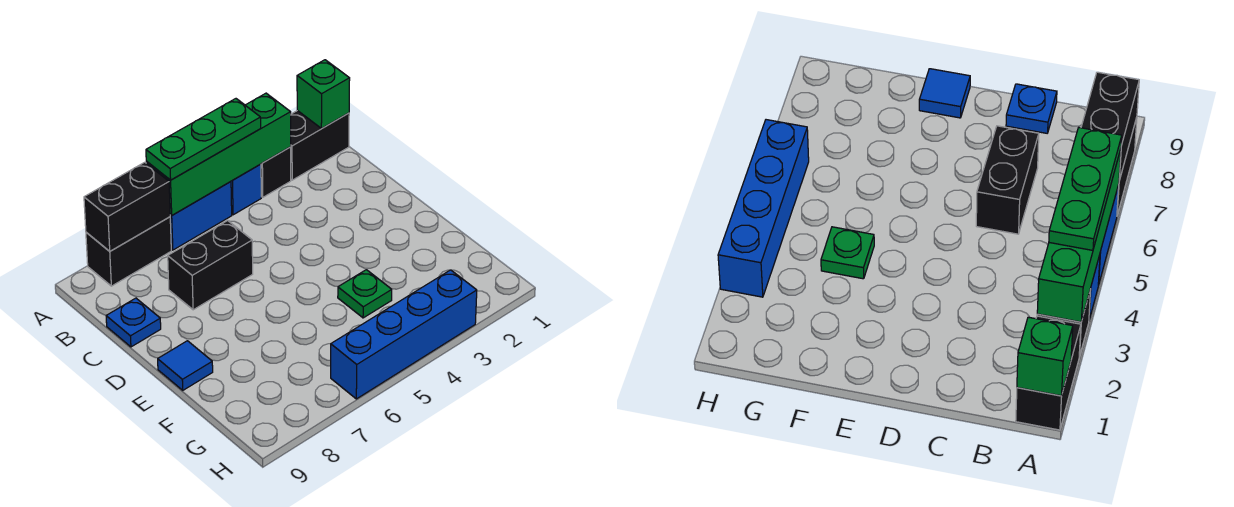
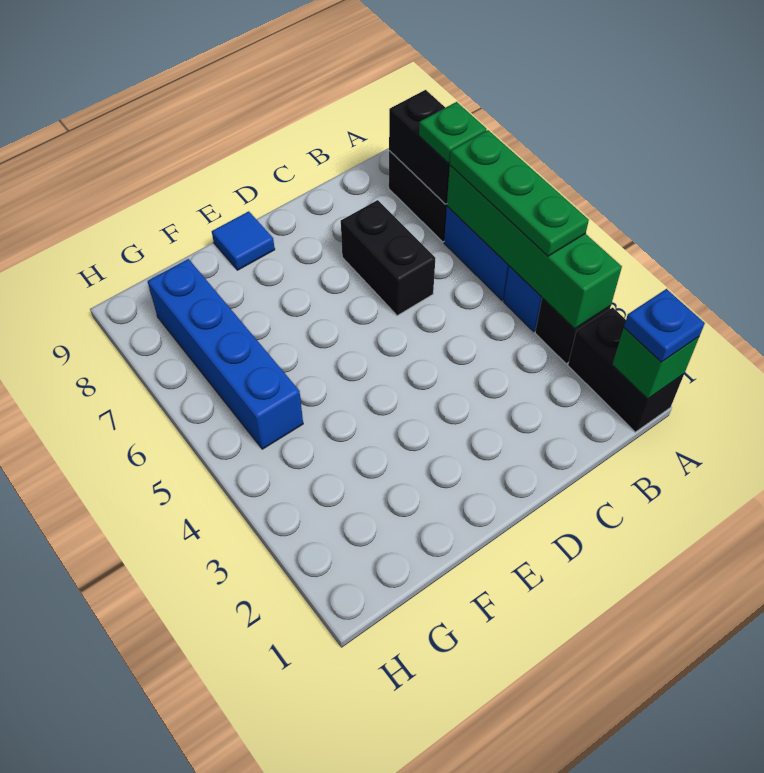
blue 1x1 plate [106,298,161,347] -> blue 1x1 plate moved to [624,289,705,362]
green 1x1 plate [338,270,392,318] -> green 1x1 plate moved to [419,102,486,163]
blue 1x4 brick [331,270,477,399] -> blue 1x4 brick moved to [148,259,303,449]

